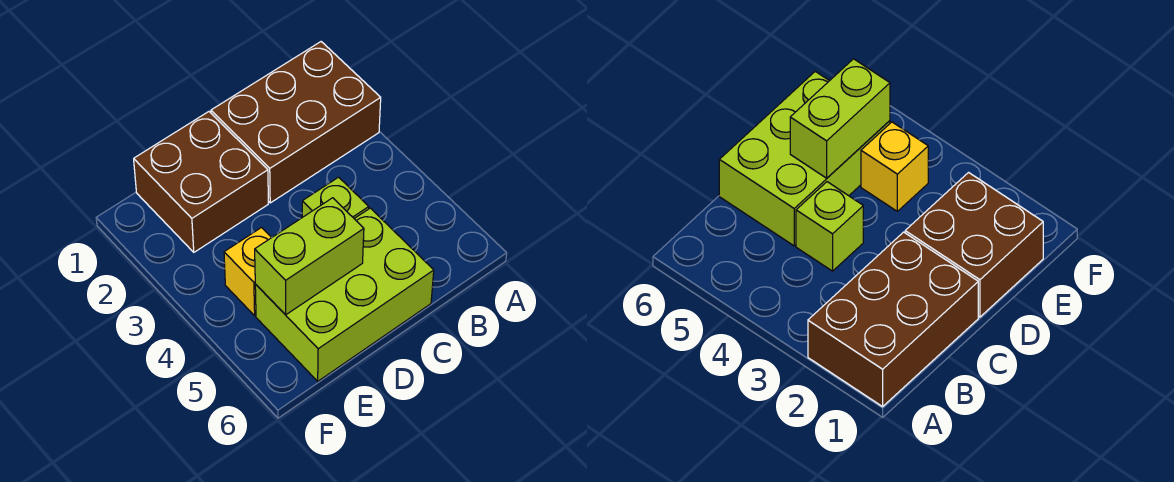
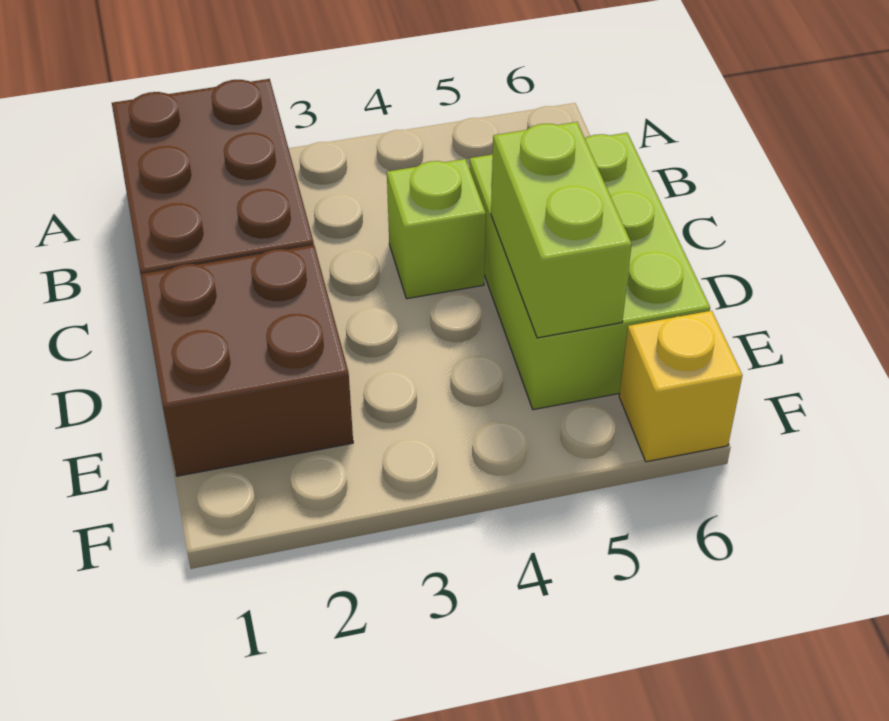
yellow 1x1 brick [224,228,272,316] -> yellow 1x1 brick moved to [619,311,742,462]

